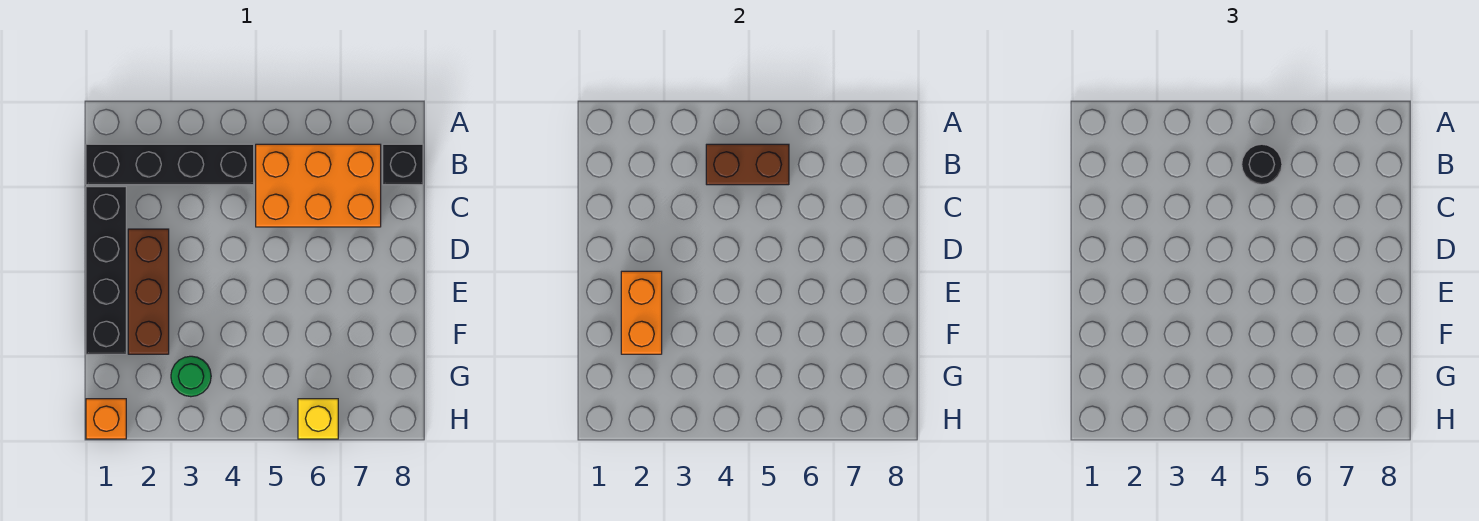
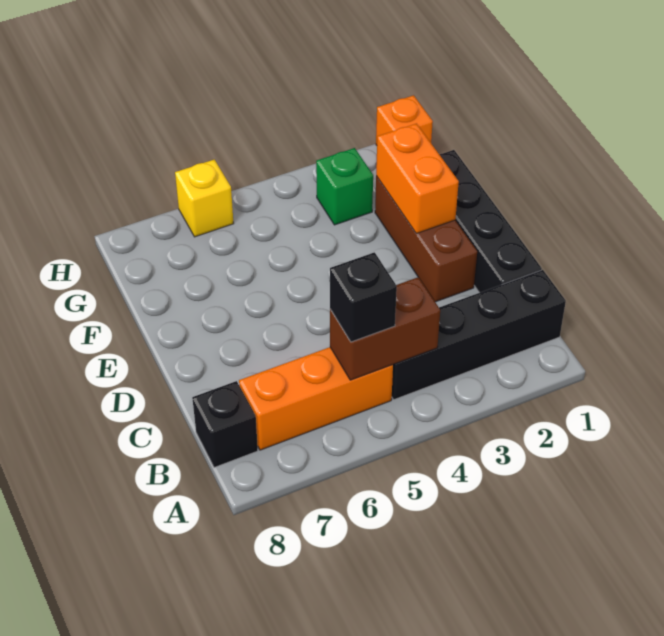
orange 2x3 brick [256,144,381,227] -> orange 1x3 brick [239,347,393,450]
black 1x1 round brick [1242,144,1282,185] -> black 1x1 brick [330,252,397,342]
green 1x1 round brick [171,356,211,397] -> green 1x1 brick [316,148,373,225]

